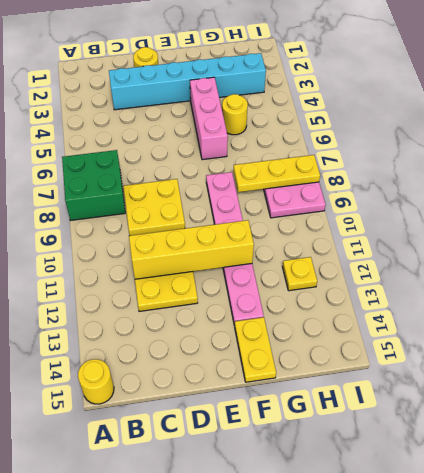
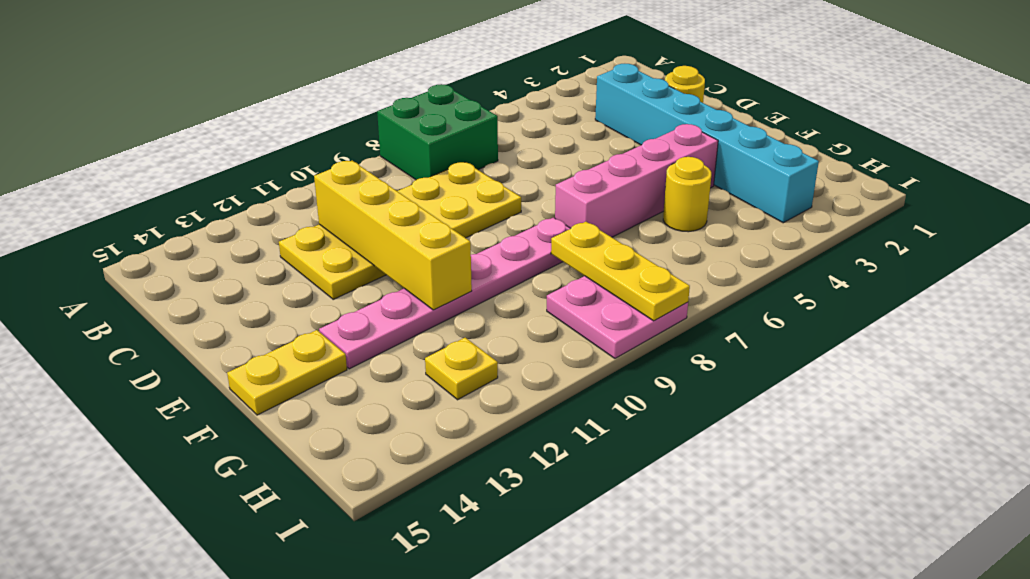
yellow 1x1 round brick [78,359,114,404] -> none
pink 1x3 brick [190,77,228,160] -> pink 1x4 brick [555,124,718,237]

